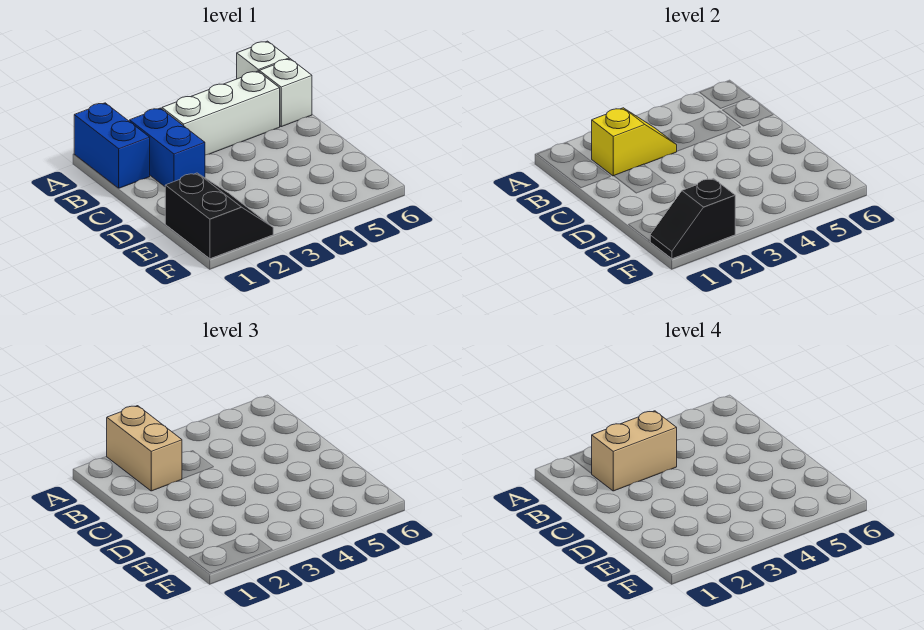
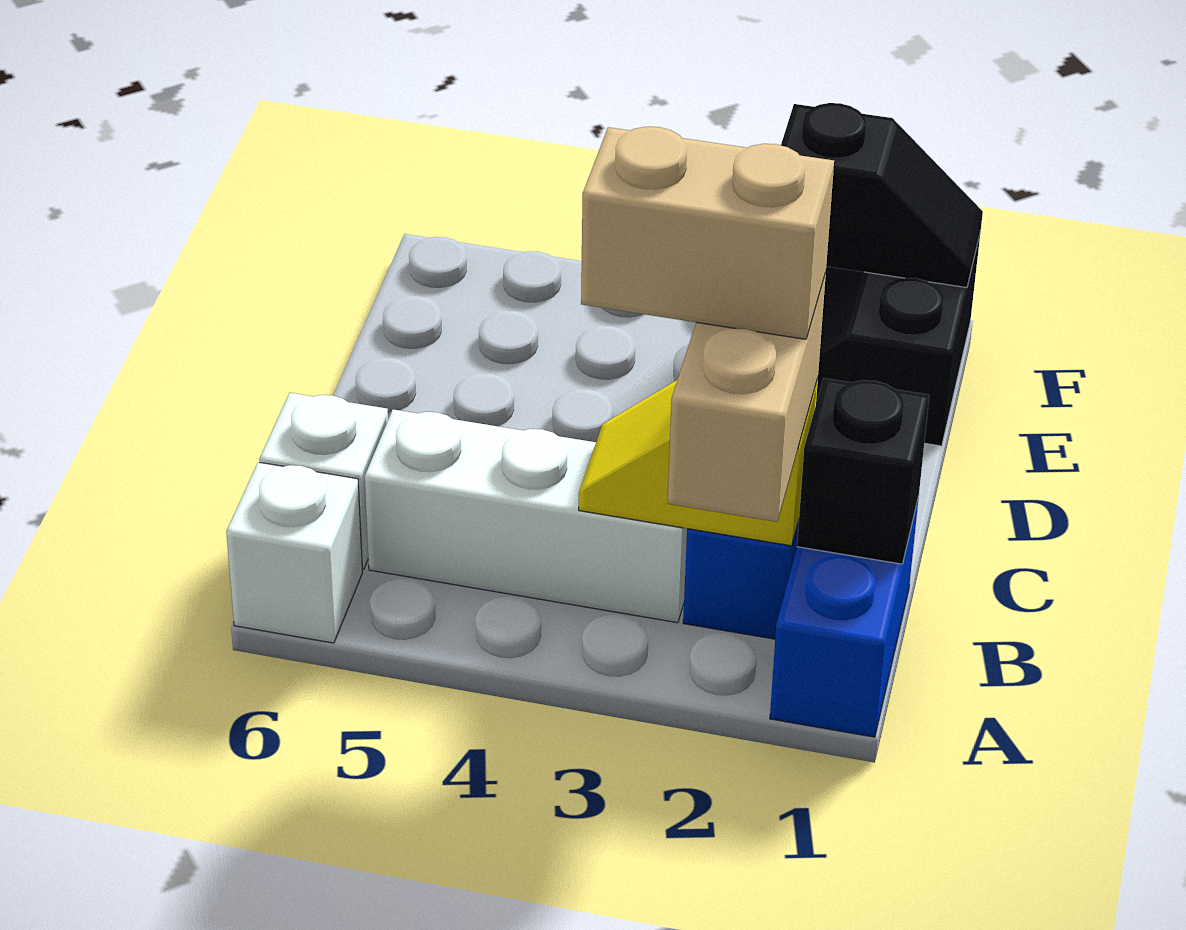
none -> black 1x1 brick [797,378,929,564]

